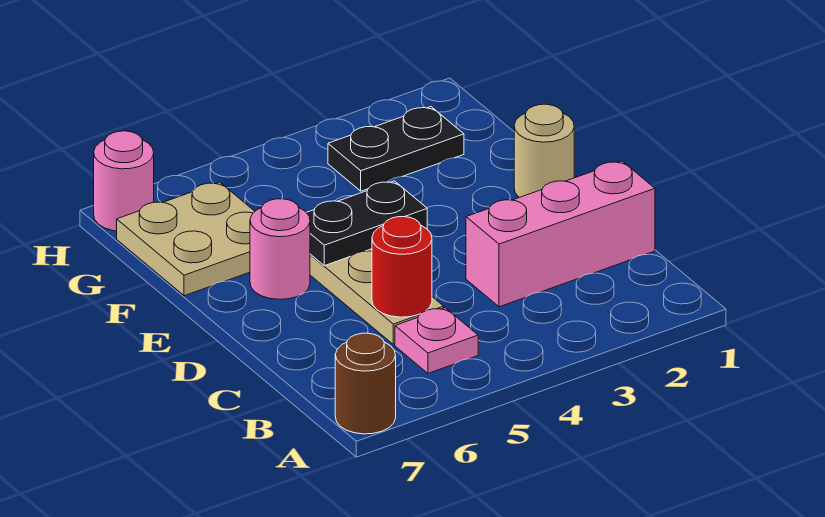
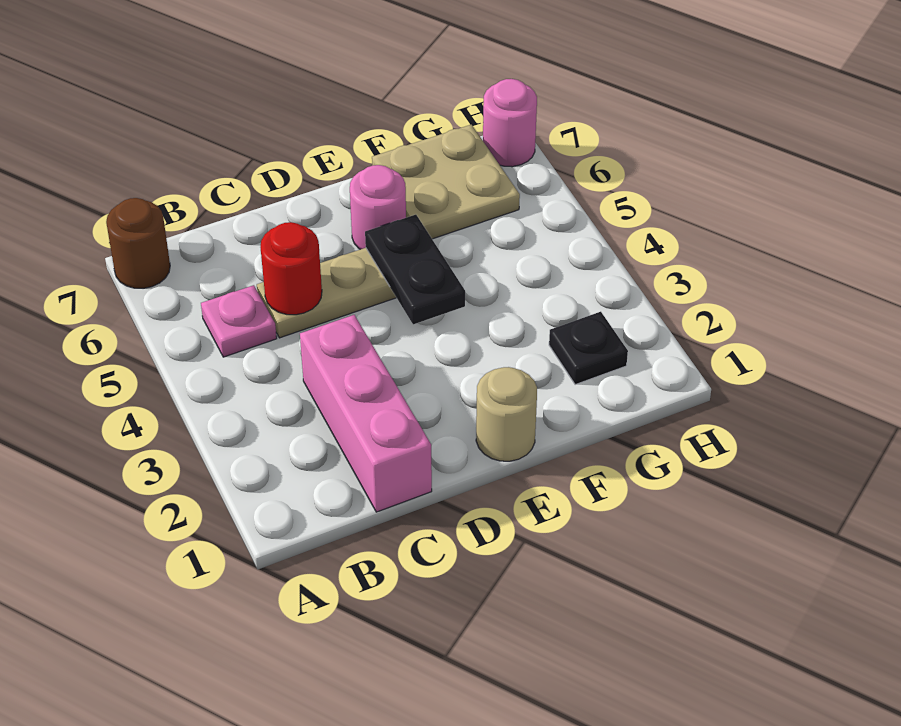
black 1x2 plate [328,107,464,191] -> black 1x1 plate [549,312,628,384]

